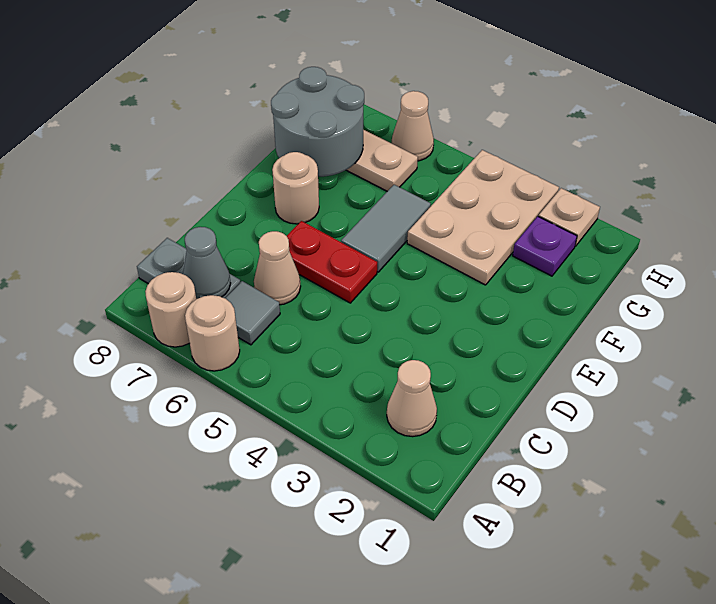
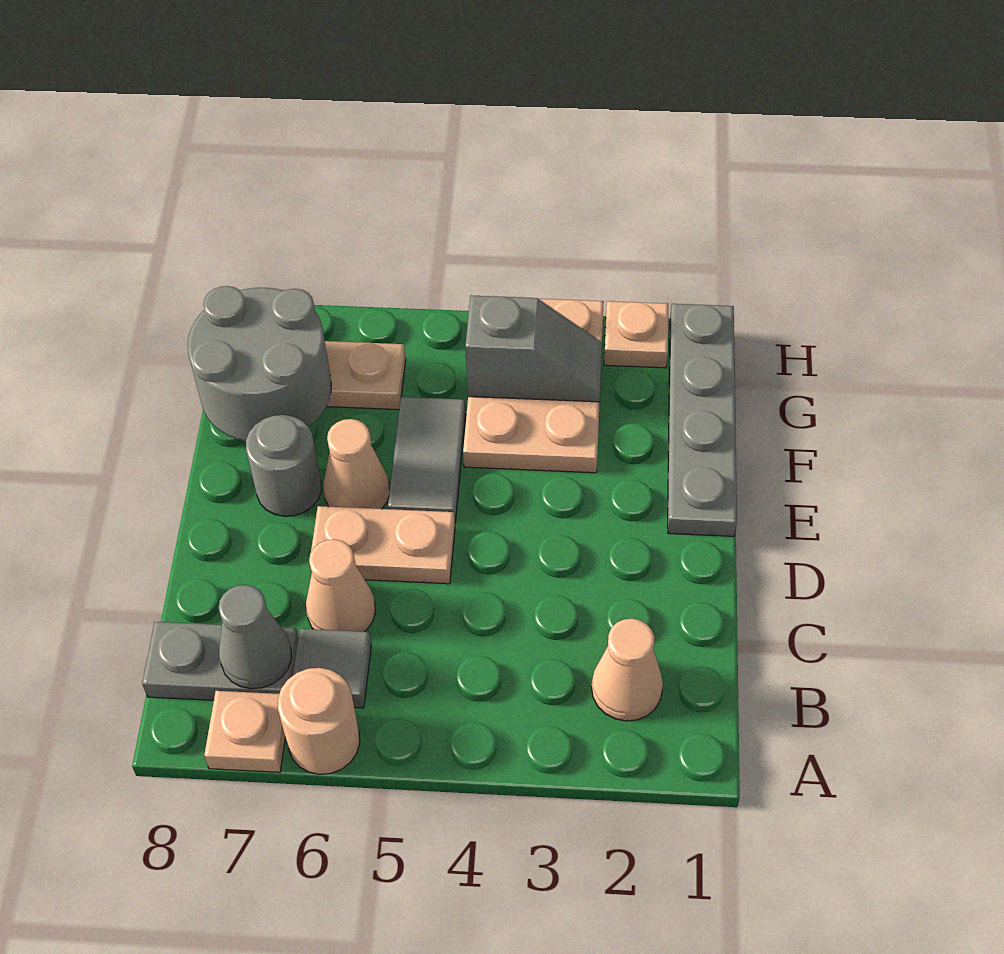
tan 1x1 round brick [145,272,196,347] -> tan 1x1 plate [204,691,285,772]
red 1x2 plate [287,221,377,303] -> tan 1x2 plate [309,506,455,584]
none -> grey 1x4 plate [668,304,737,536]
tan 1x1 round brick [272,152,319,224] -> grey 1x1 round brick [246,415,322,516]
purple 1x1 plate [513,216,577,276] -> none
none -> grey 1x2 slope [465,296,602,402]
tan 1x1 cone [392,91,434,161] -> tan 1x1 cone moved to [323,419,389,509]

